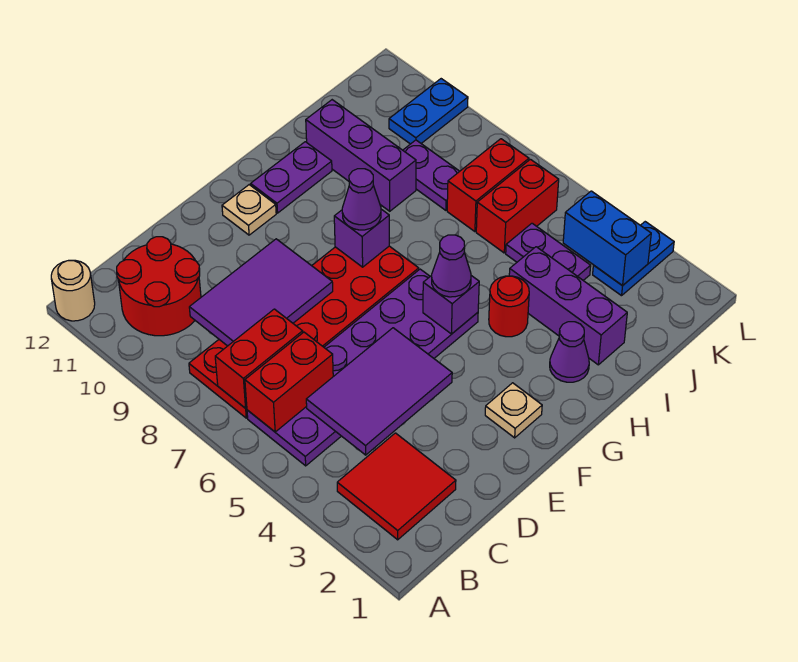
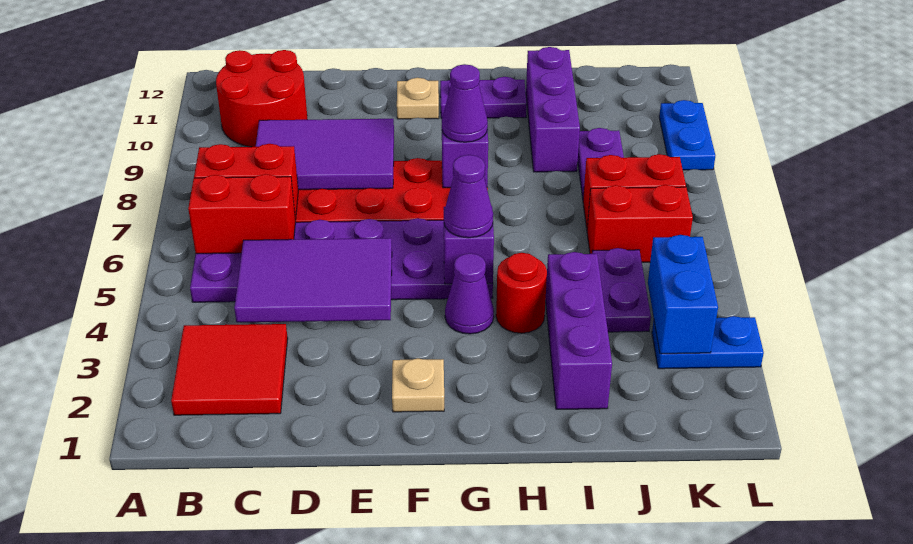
tan 1x1 round brick [51,260,95,321] -> none
purple 1x1 cone [550,322,589,382] -> purple 1x1 cone moved to [445,253,494,334]
blue 1x2 plate [389,79,468,144] -> blue 1x2 plate turned to [659,100,715,170]

